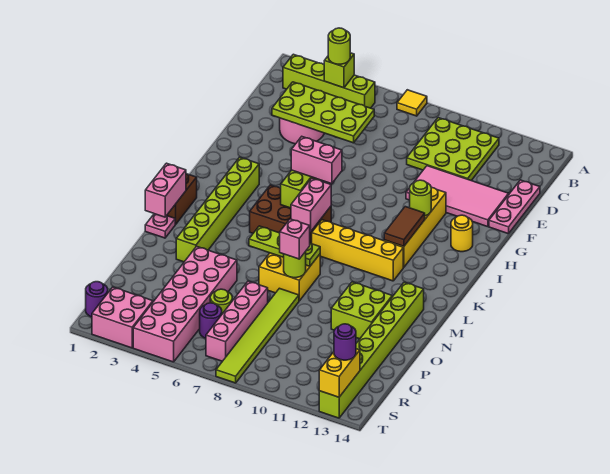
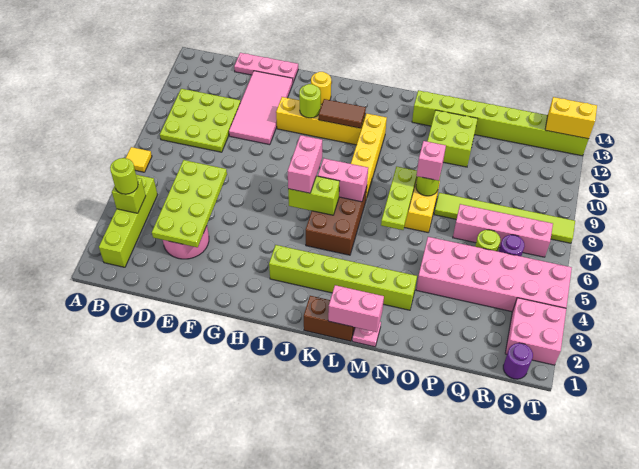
purple 1x1 round brick [334,324,356,360] -> none

